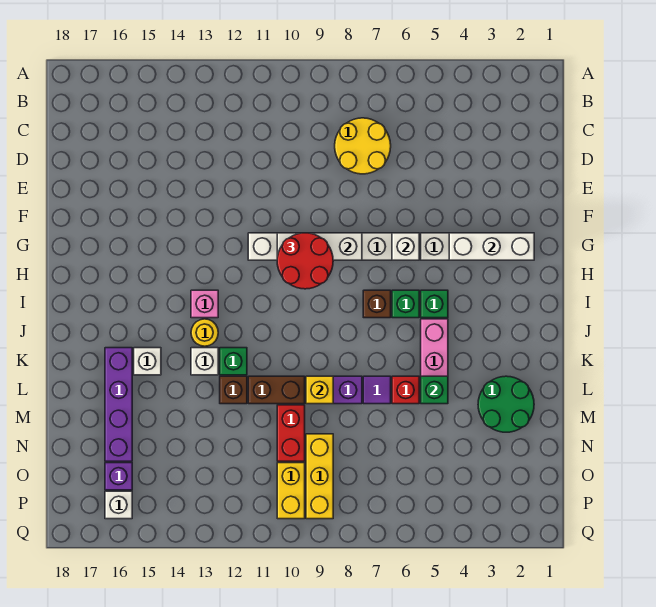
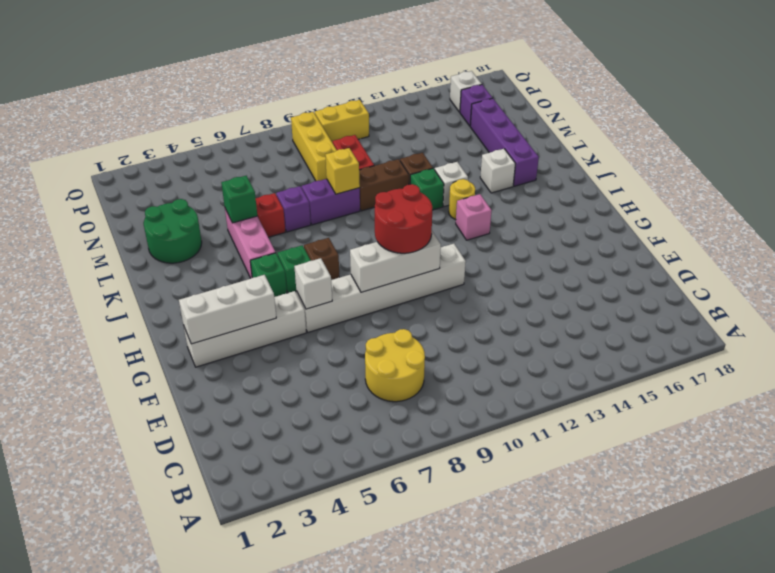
purple 1x1 tile [363,376,391,404] -> purple 1x1 brick [276,186,311,232]
yellow 1x2 brick [277,463,305,519] -> yellow 1x2 brick turned to [315,100,369,143]

